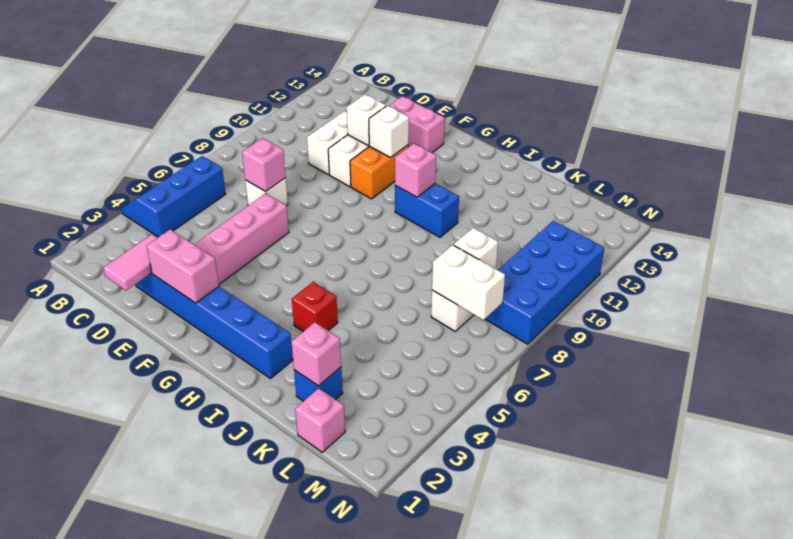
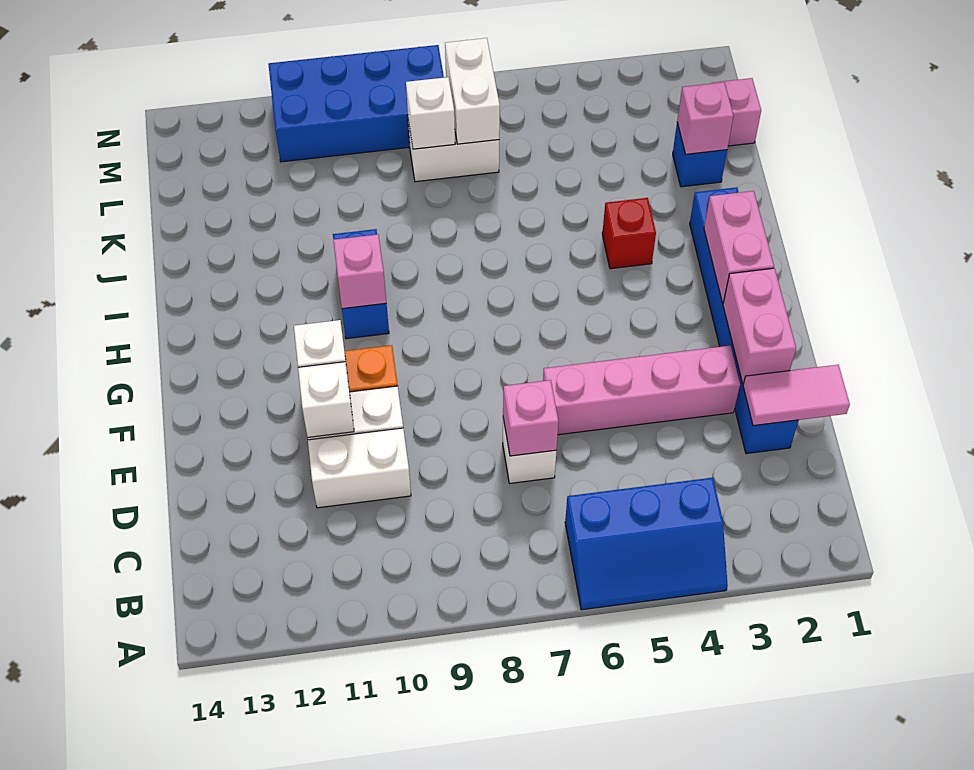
pink 1x2 brick [389,96,445,153] -> pink 1x2 brick moved to [704,191,774,303]

